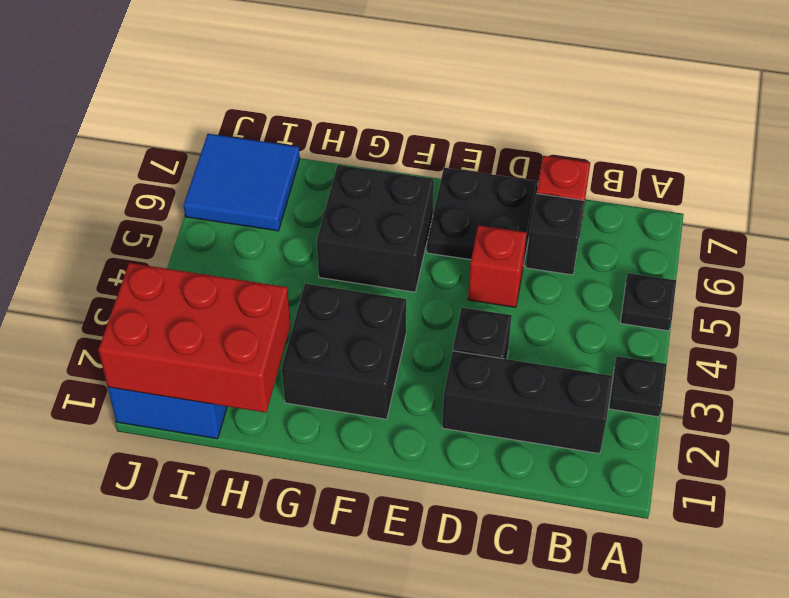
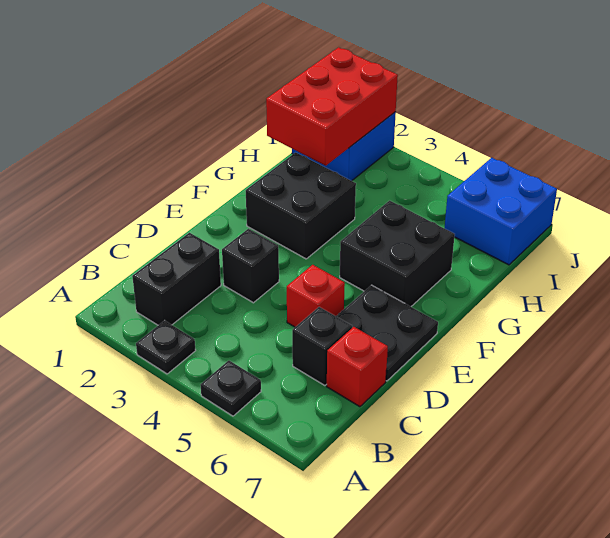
black 1x3 brick [442,351,612,454] -> black 1x2 brick [132,233,221,325]
blue 2x2 tile [183,134,300,231] -> blue 2x2 brick [445,158,557,265]

